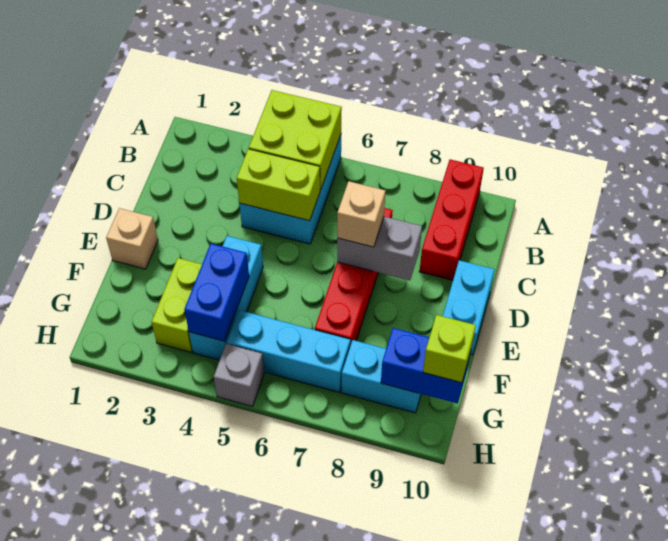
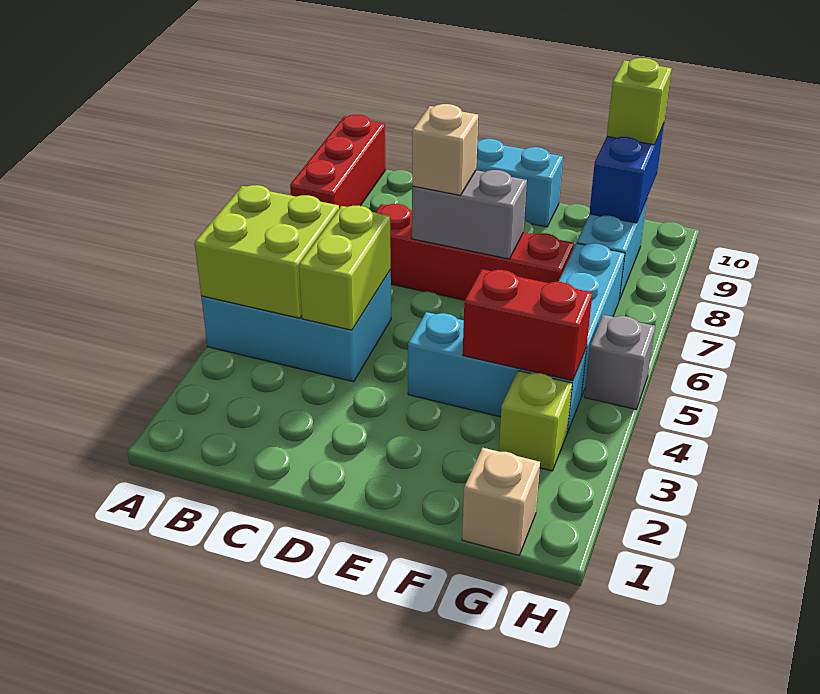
red 1x3 brick [419,159,484,280] -> red 1x3 brick turned to [290,115,386,208]
grey 1x2 brick [337,217,422,280] -> grey 1x2 brick turned to [412,170,527,259]
tan 1x1 brick [106,208,158,269] -> tan 1x1 brick moved to [462,448,540,555]
lime 1x2 brick [152,258,202,352] -> lime 1x1 brick [499,371,572,471]
blue 1x2 brick [184,244,249,341] -> red 1x2 brick [463,269,593,381]

